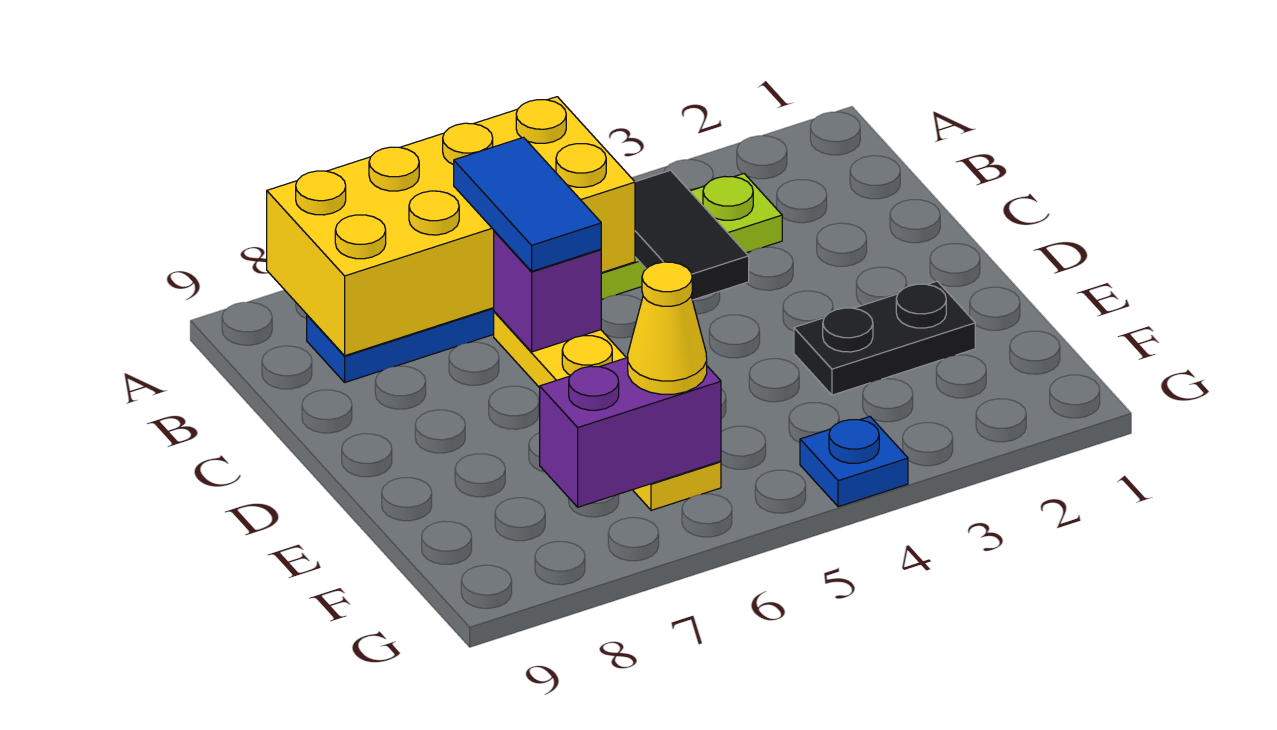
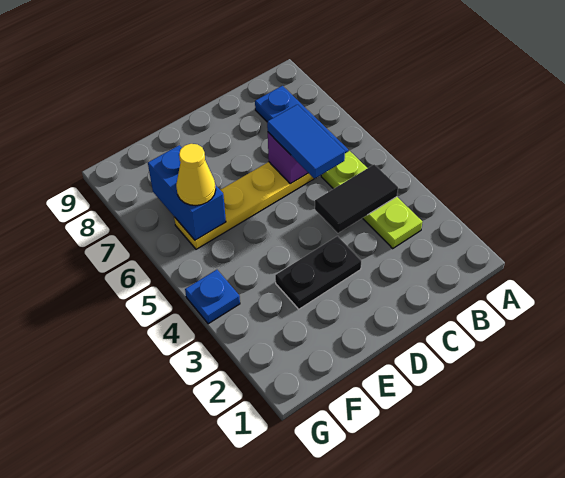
yellow 2x4 brick [267,97,635,356] -> none
blue 1x2 tile [454,137,601,271] -> blue 1x2 tile turned to [267,105,345,179]
black 1x2 plate [794,281,975,395] -> black 1x2 plate turned to [275,236,361,309]
purple 1x2 brick [540,358,721,507] -> blue 1x2 brick [148,145,226,240]

